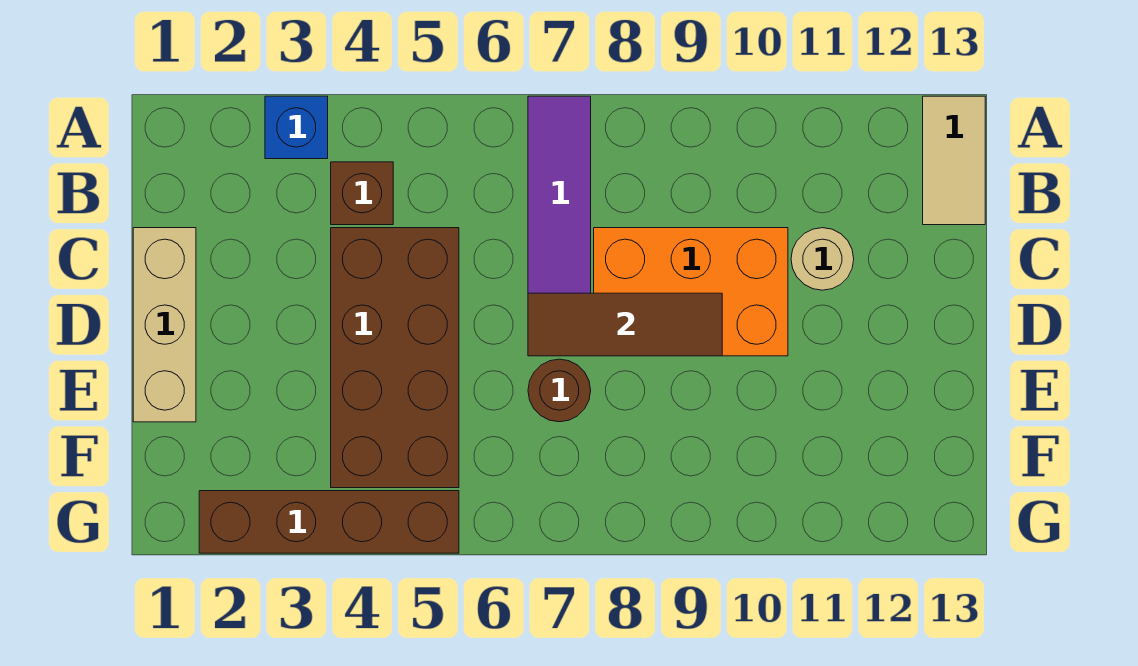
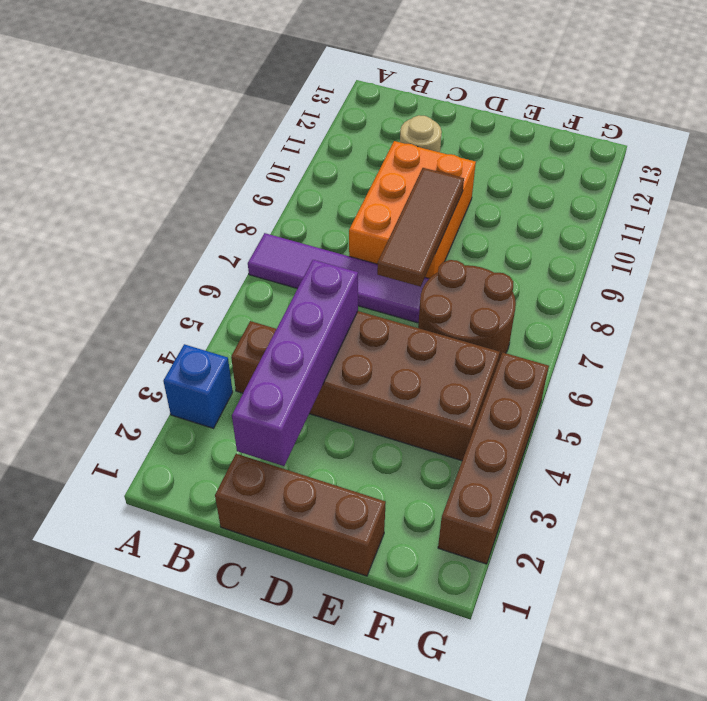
tan 1x2 tile [923,96,985,225] -> none
tan 1x3 brick [133,228,196,422] -> brown 1x3 brick [215,454,386,576]
none -> purple 1x4 brick [232,260,358,466]
brown 1x1 round brick [528,359,591,422] -> brown 2x2 round brick [418,260,516,362]

